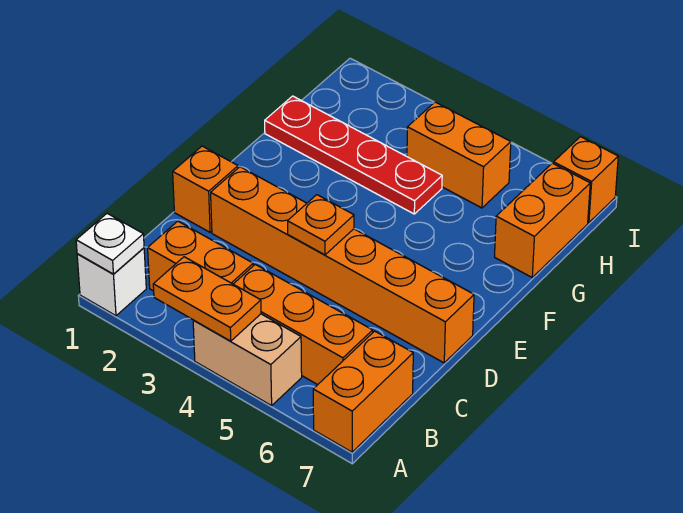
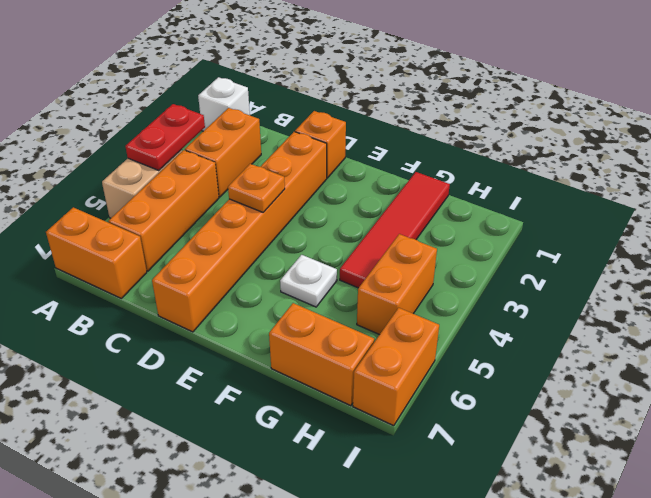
white 1x1 plate [76,213,144,274] -> white 1x1 plate moved to [280,255,337,307]
orange 1x2 plate [153,257,261,341] -> red 1x2 plate [125,104,205,170]
red 1x4 plate [265,96,442,214] -> red 1x4 tile [340,172,450,288]
orange 1x1 brick [554,137,618,223] -> orange 1x2 brick [353,308,439,426]

